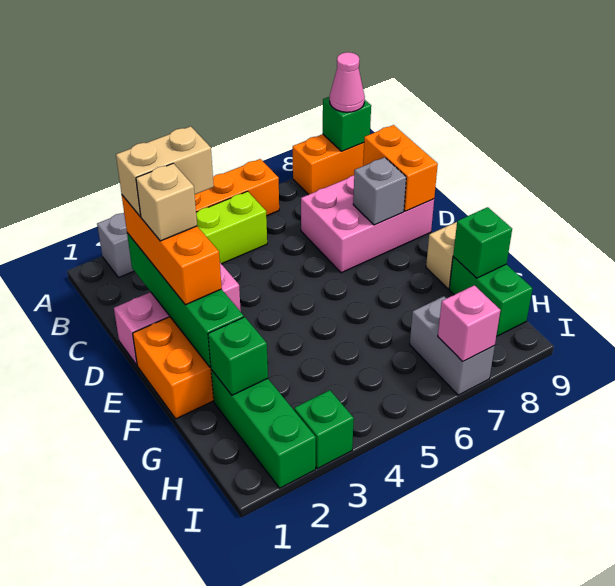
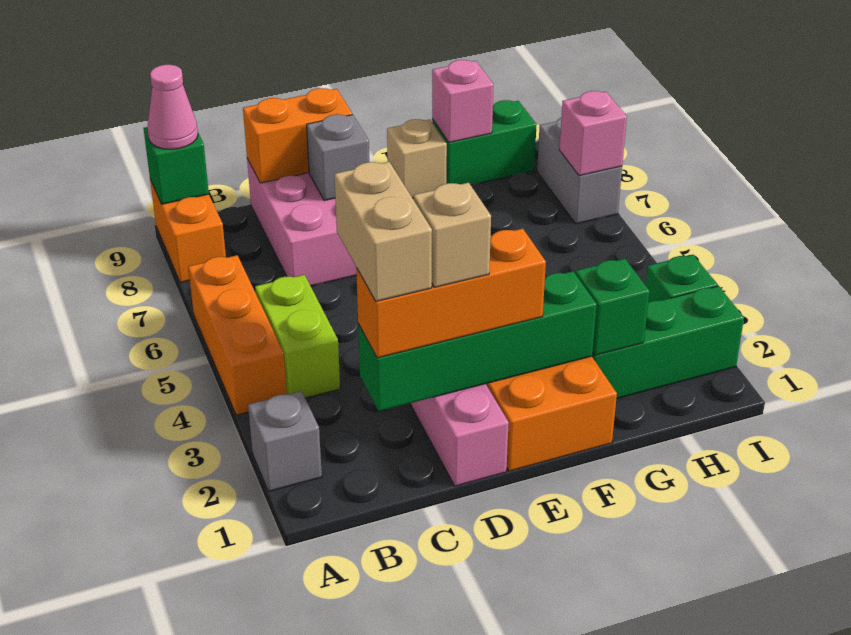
green 1x1 brick [453,207,512,278] -> pink 1x1 brick [432,60,493,142]
grey 1x2 brick [410,296,495,395] -> grey 1x2 brick turned to [537,118,622,224]

